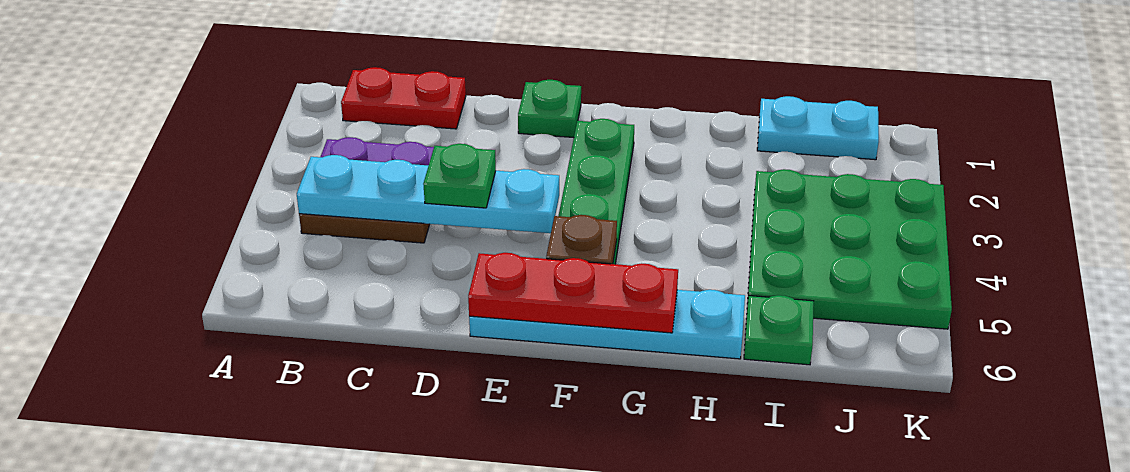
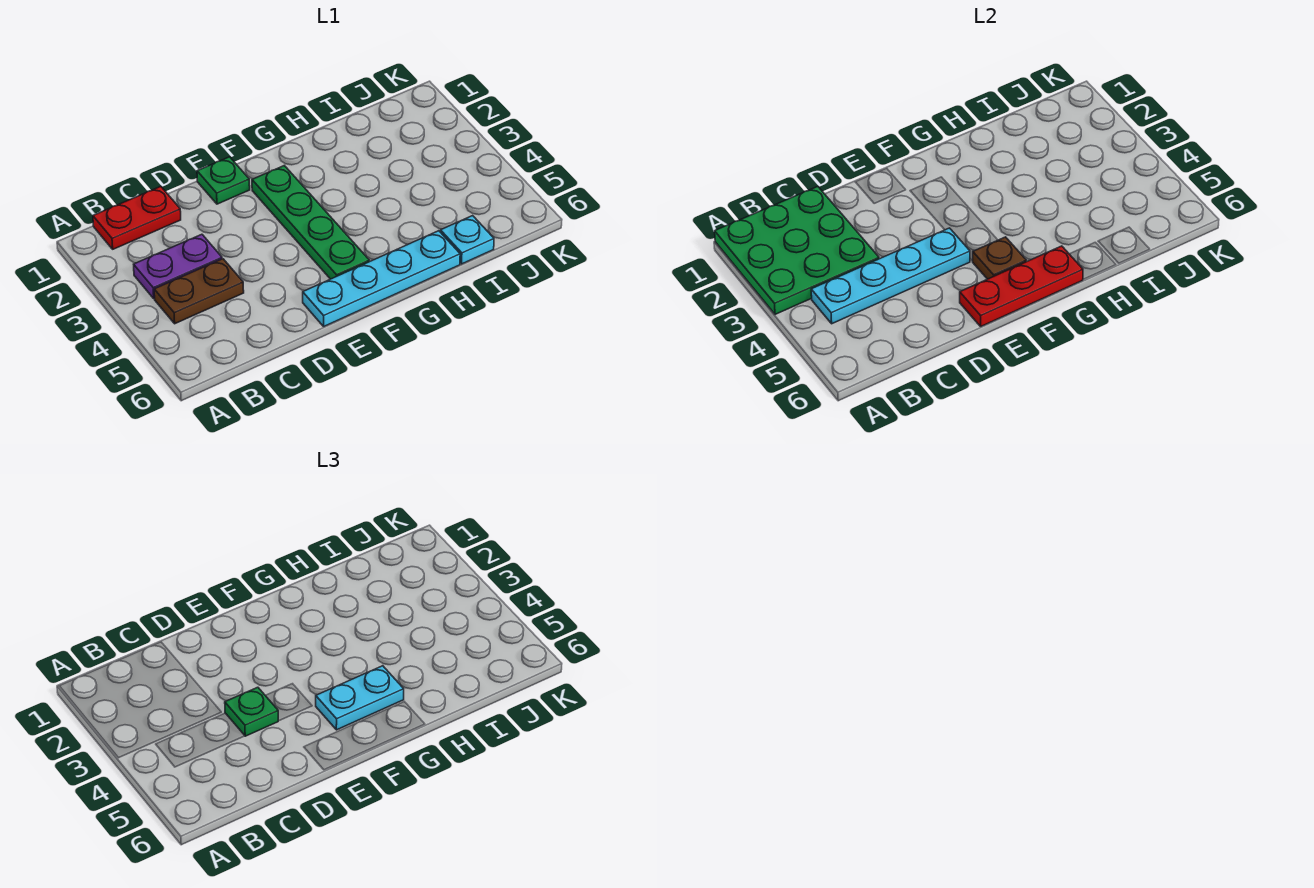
cyan 1x2 plate [757,96,879,160] -> cyan 1x2 plate moved to [316,666,404,730]
green 3x3 plate [747,169,952,329] -> green 3x3 plate moved to [715,186,879,314]
green 1x1 plate [744,295,814,365] -> cyan 1x1 plate [440,216,494,264]

